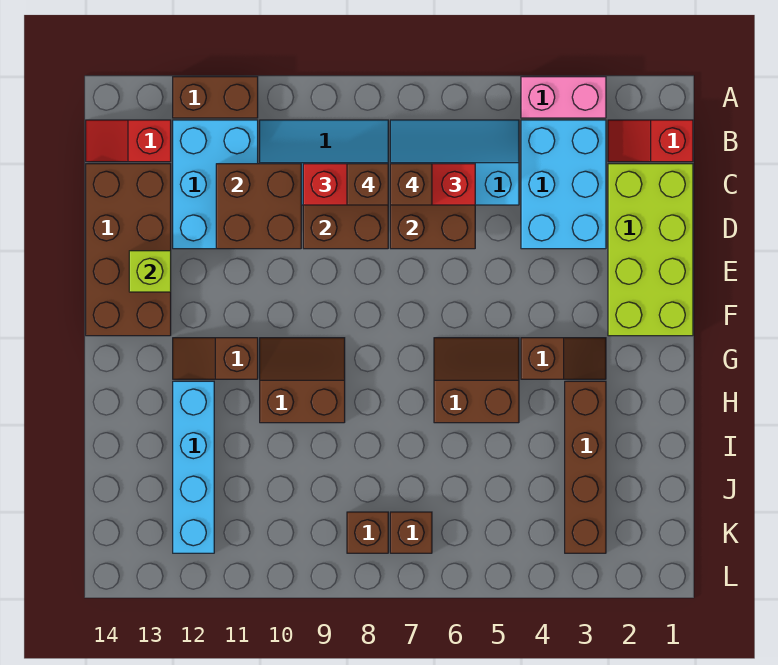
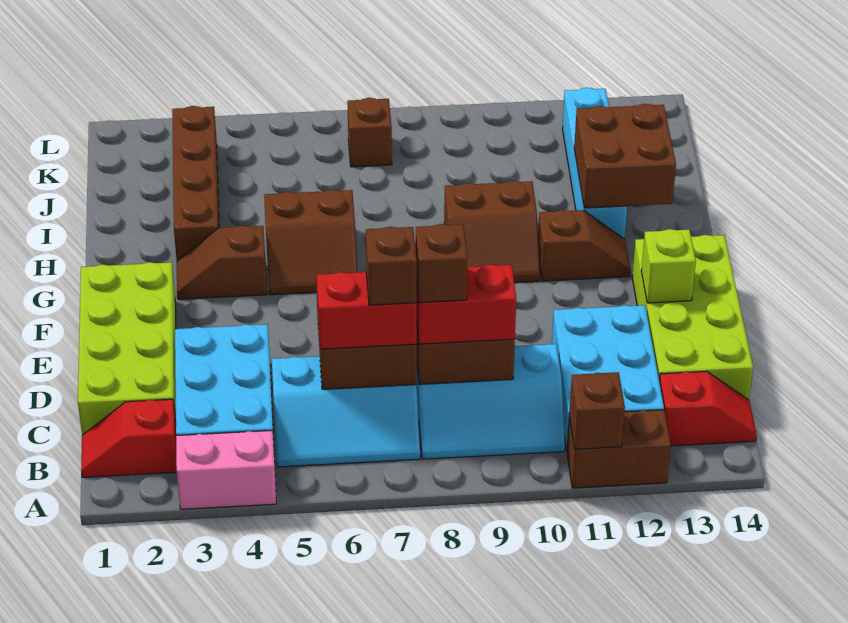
red 1x2 slope [608,120,693,162] -> red 1x2 slope turned to [81,399,177,477]
brown 2x2 brick [216,164,301,249] -> brown 2x2 brick moved to [574,104,676,208]
brown 2x4 brick [86,164,171,336] -> lime 2x4 brick [632,235,753,400]
brown 1x1 brick [347,512,388,553] -> brown 1x1 brick moved to [569,372,625,449]

